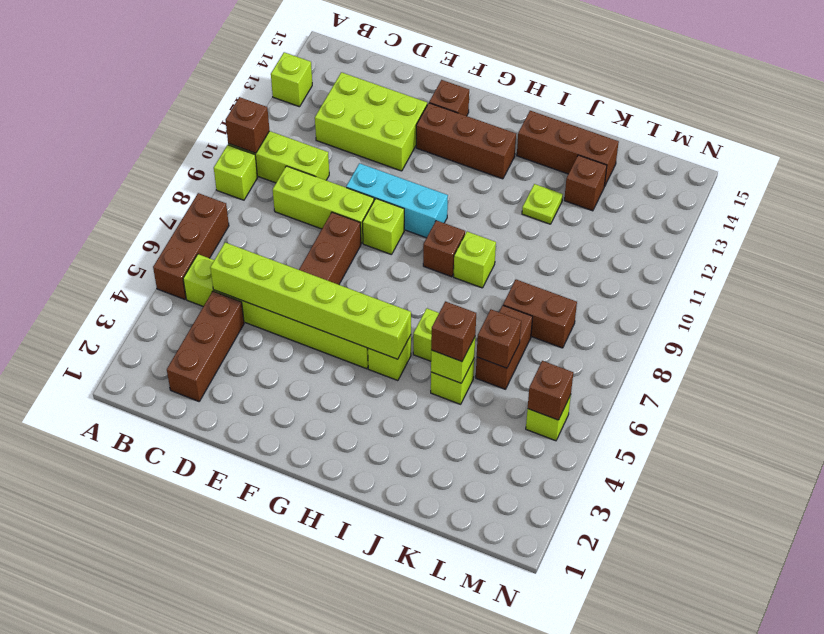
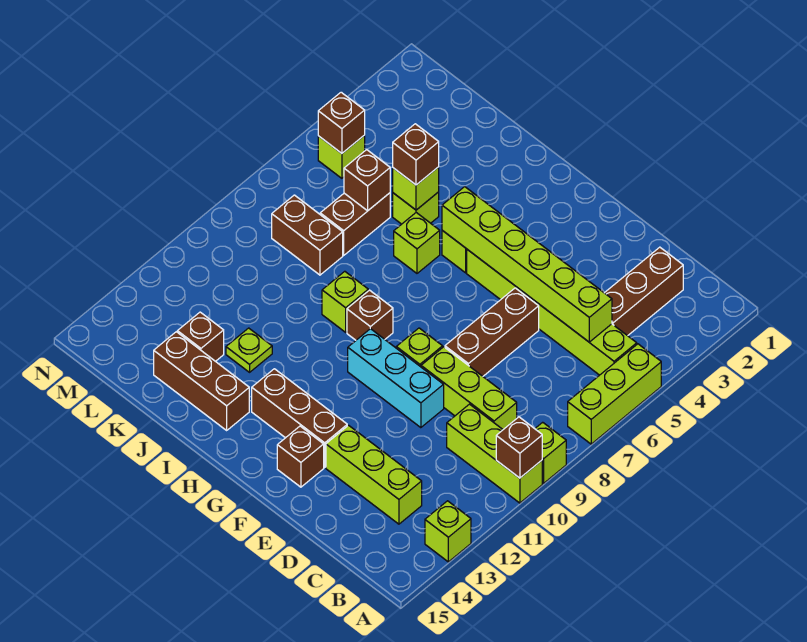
brown 1x3 brick [153,193,229,299] -> lime 1x3 brick [568,344,661,444]
lime 2x3 brick [315,72,427,171] -> lime 1x3 brick [326,425,422,524]

